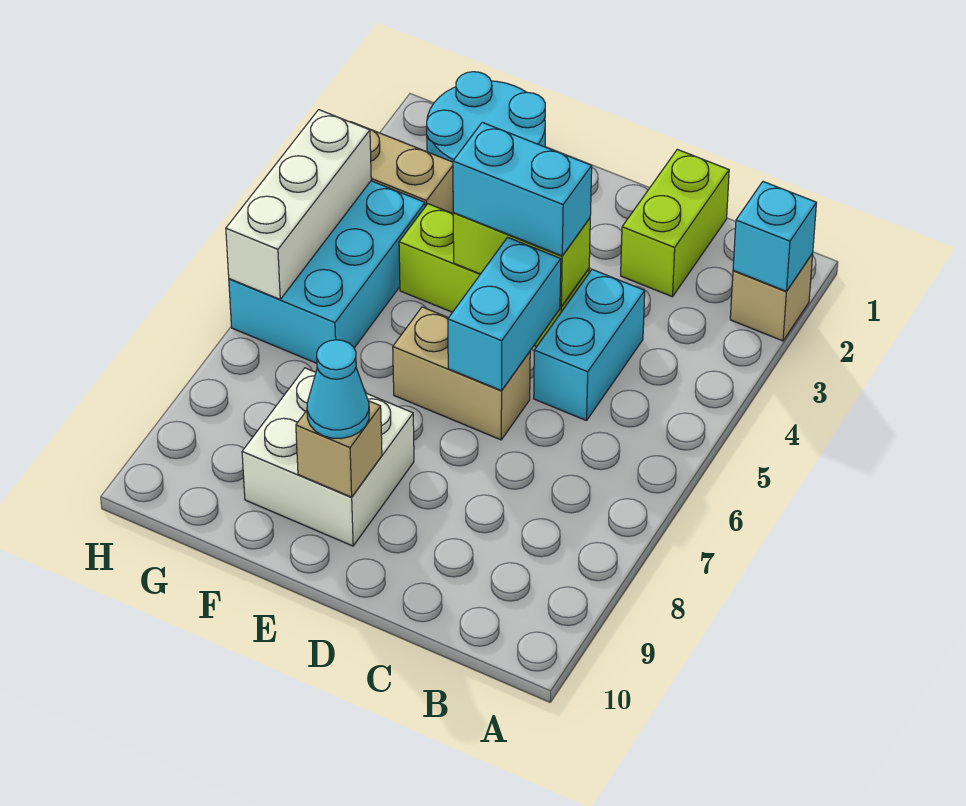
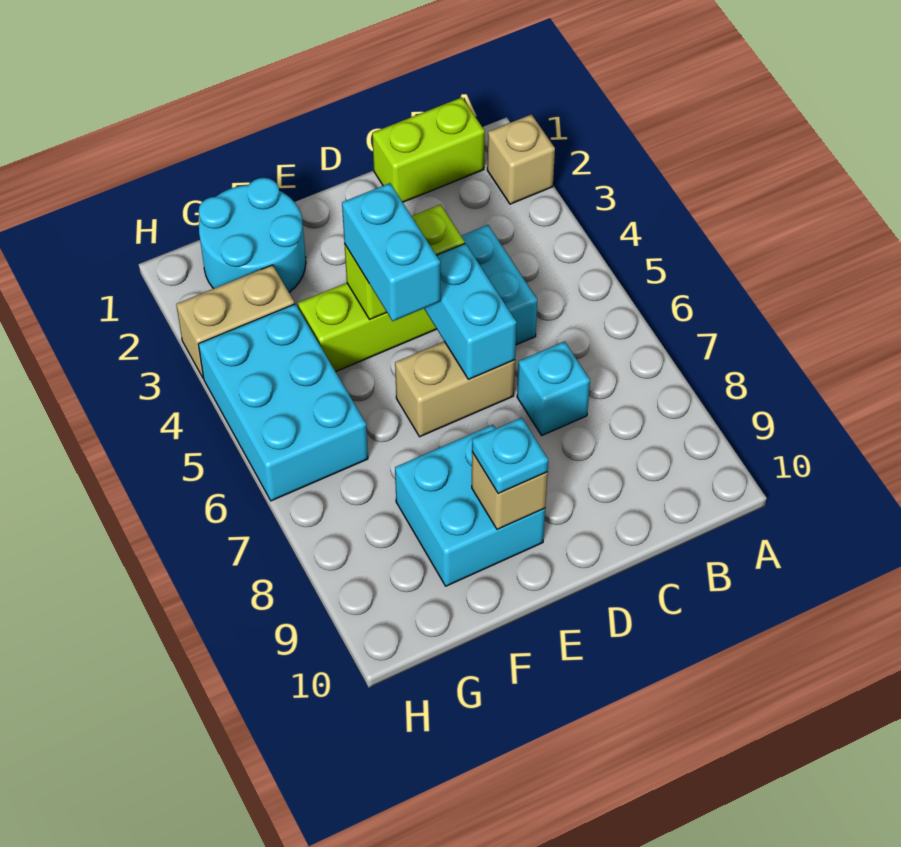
cyan 1x1 brick [733,182,816,291] -> cyan 1x1 brick moved to [517,341,590,435]
lime 1x2 brick [621,149,729,297] -> lime 1x2 brick turned to [372,97,485,202]
cyan 1x2 brick [453,122,592,256] -> cyan 1x2 brick turned to [342,183,440,321]
white 2x2 brick [242,368,414,546] -> cyan 2x2 brick [395,425,545,586]
cyan 1x1 cone [307,340,369,439] -> cyan 1x1 plate [472,418,548,494]
white 1x3 brick [226,110,371,299] -> none

